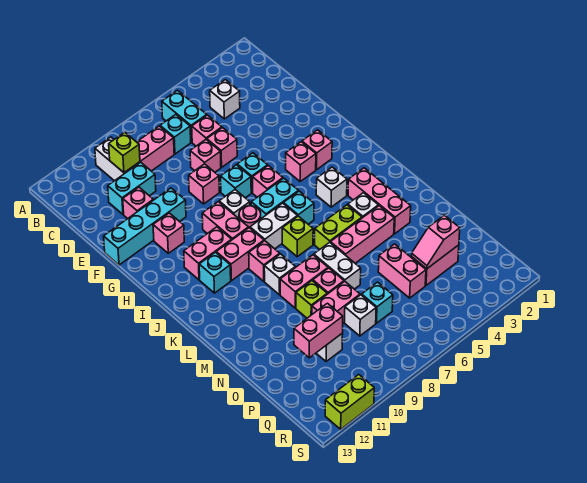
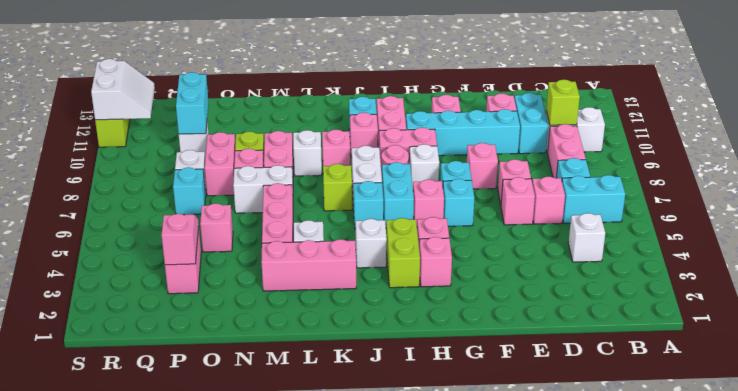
cyan 1x4 brick [104,188,186,265] -> cyan 1x4 brick turned to [406,109,520,156]
pink 1x2 brick [216,228,264,281] -> pink 1x1 brick [350,112,378,158]
lime 1x2 brick [315,205,362,249] -> lime 1x2 brick moved to [386,218,420,288]
pink 1x2 brick [378,244,426,298] -> pink 1x1 brick [200,203,233,252]
pink 1x2 brick [294,303,343,358] -> cyan 1x2 brick [176,72,208,134]
none -> white 2x2 slope [91,59,155,120]

